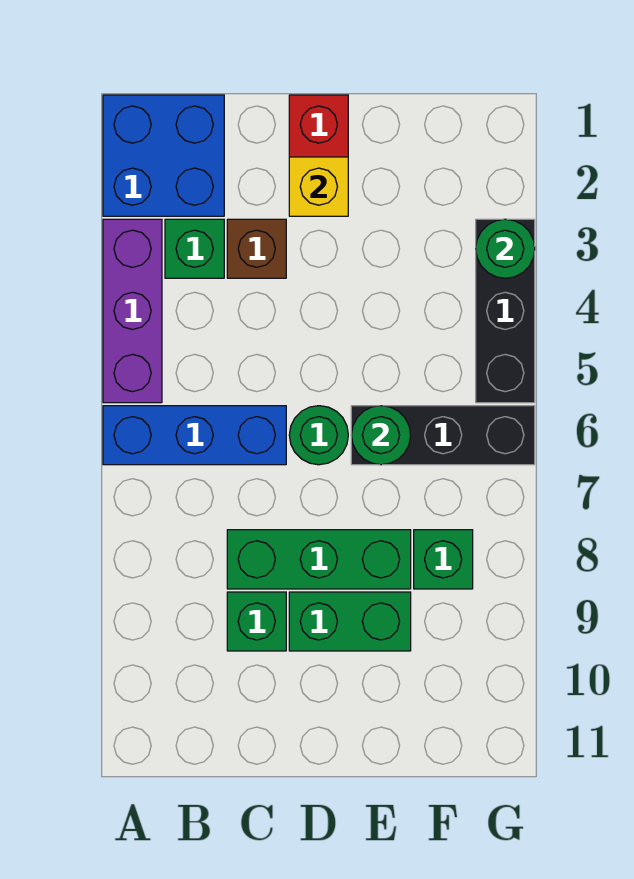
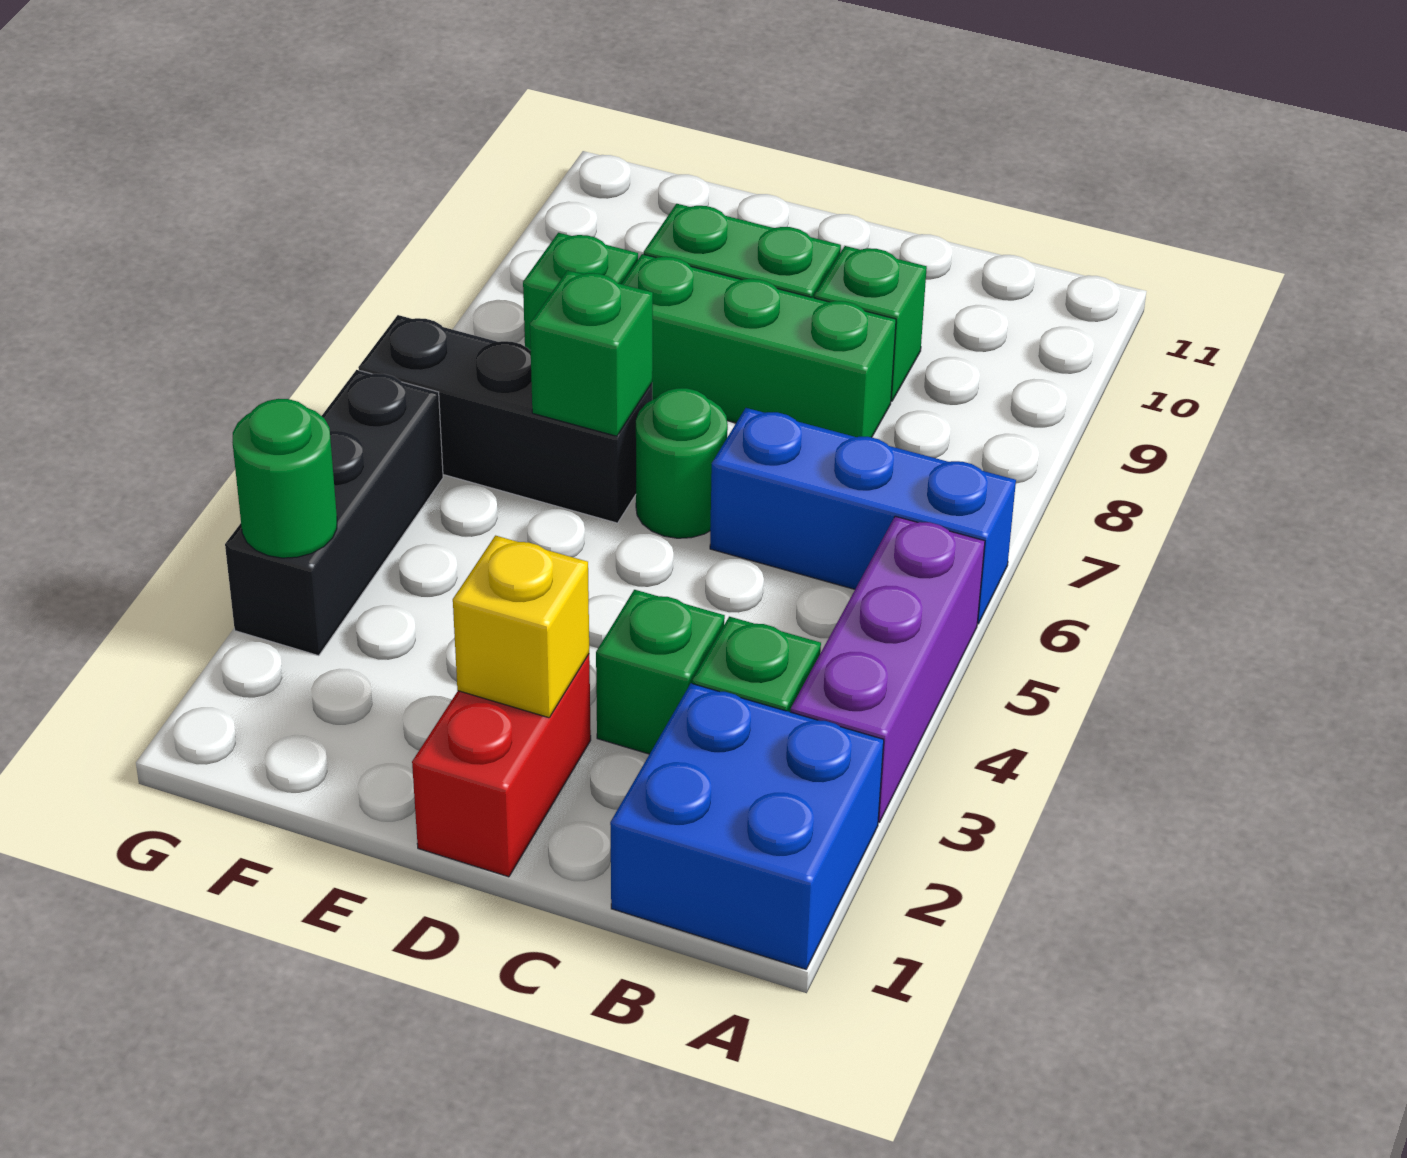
brown 1x1 brick [227,219,286,278] -> green 1x1 brick [596,590,725,754]
green 1x1 round brick [351,406,411,465] -> green 1x1 brick [530,270,653,436]

